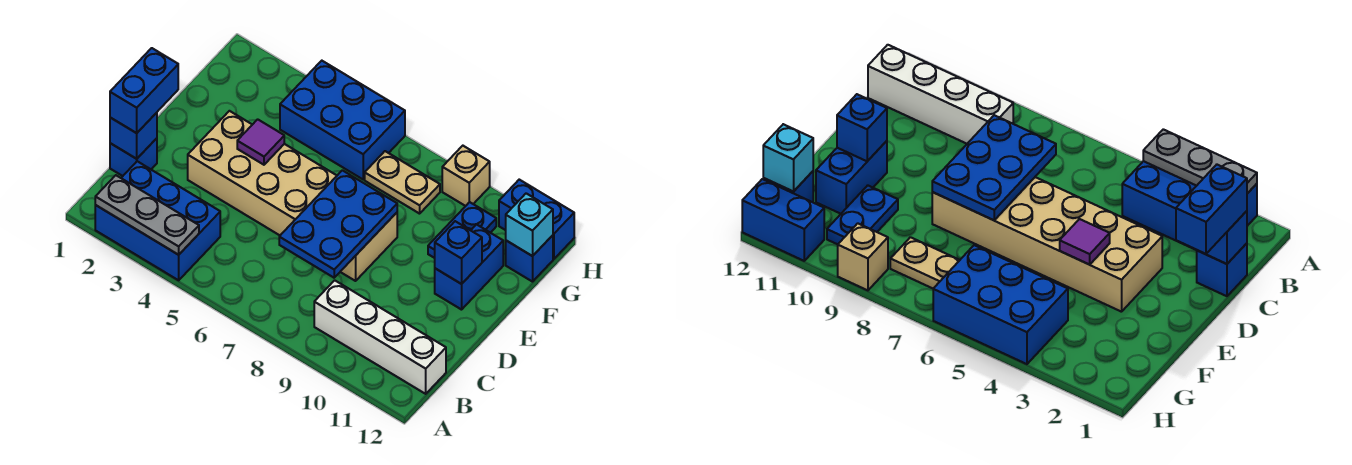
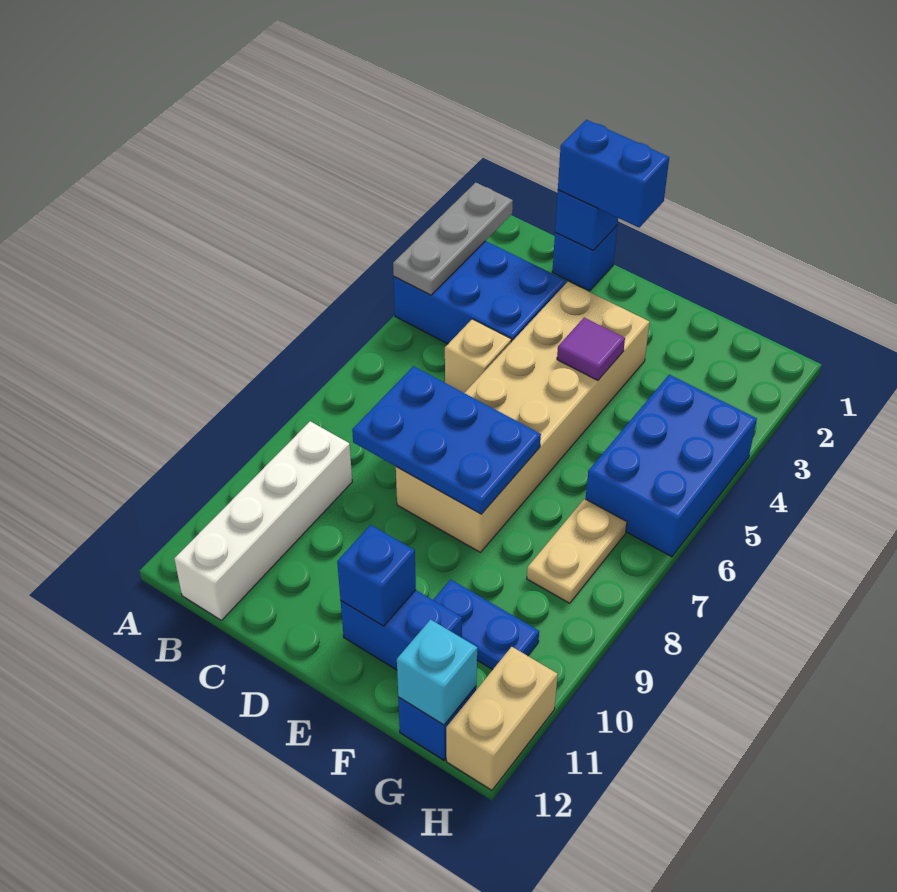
blue 2x3 brick [95,161,220,280] -> blue 2x3 brick turned to [394,241,566,344]
tan 1x1 brick [442,146,490,206] -> tan 1x1 brick moved to [445,319,511,393]
blue 1x2 brick [499,180,574,259] -> tan 1x2 brick [446,647,558,790]

